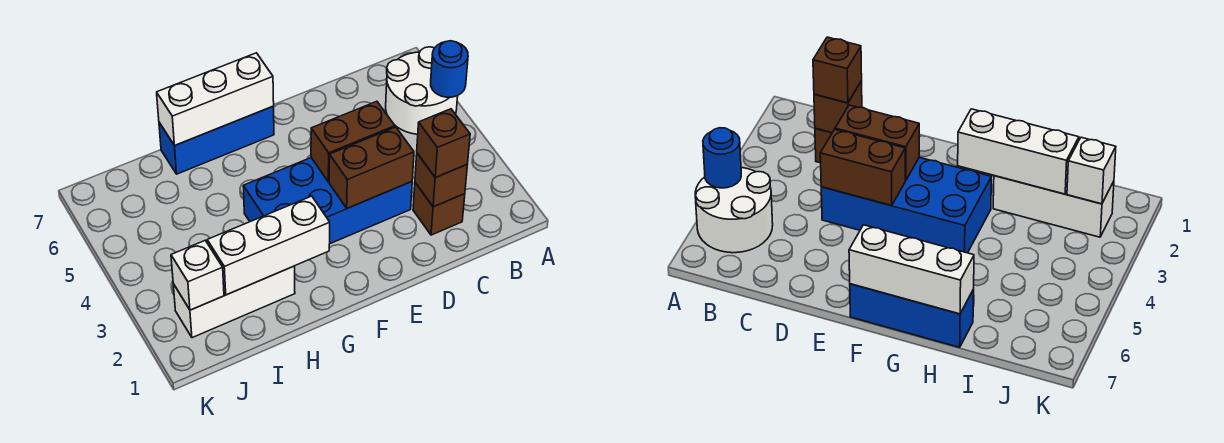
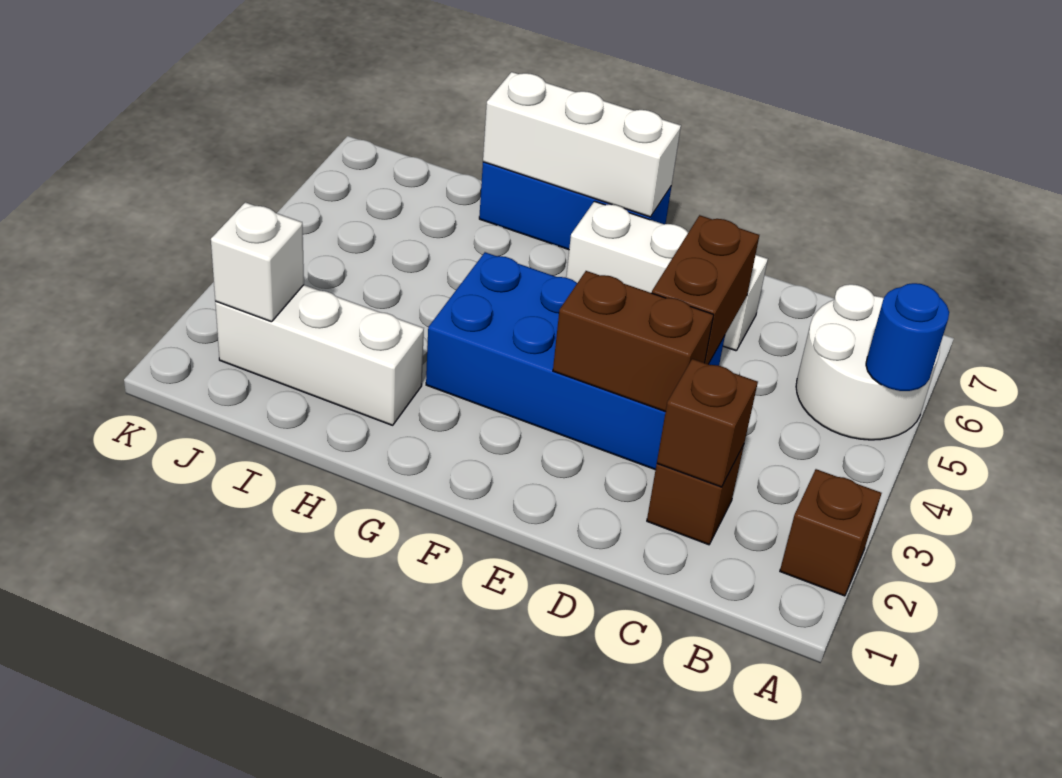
brown 1x1 brick [417,109,470,178] -> brown 1x1 brick moved to [780,469,881,596]
brown 1x2 brick [311,101,395,182] -> brown 1x2 brick turned to [652,215,759,364]
white 1x3 brick [207,196,330,295] -> white 1x3 brick moved to [566,201,768,351]

